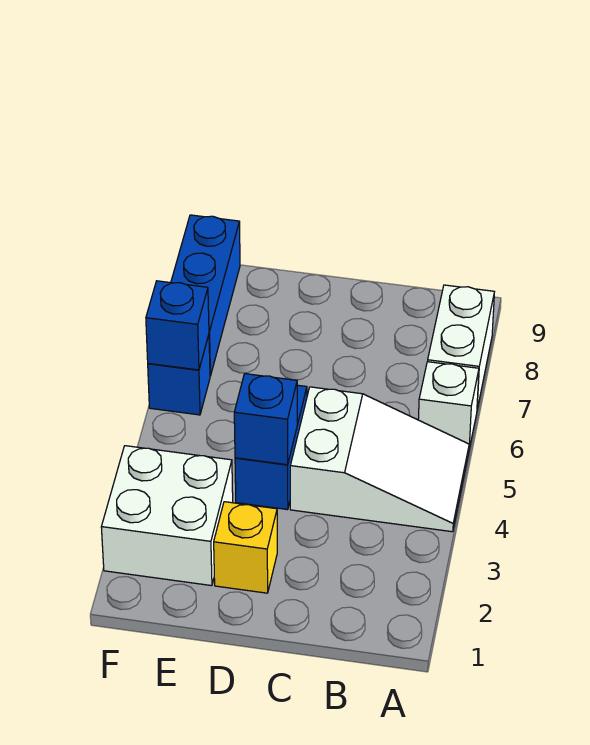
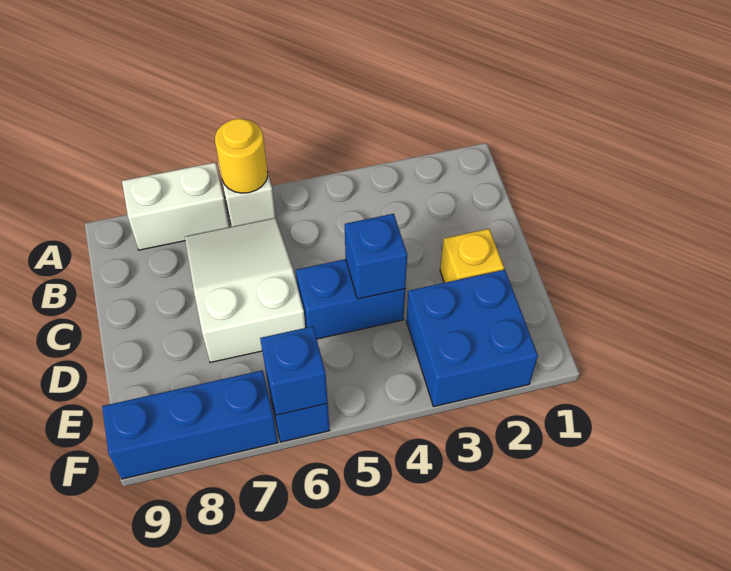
white 2x3 slope [290,387,469,532] -> white 2x3 slope moved to [185,218,305,363]
none -> yellow 1x1 round brick [215,119,268,193]
white 2x2 brick [101,446,233,586] -> blue 2x2 brick [406,270,538,407]

